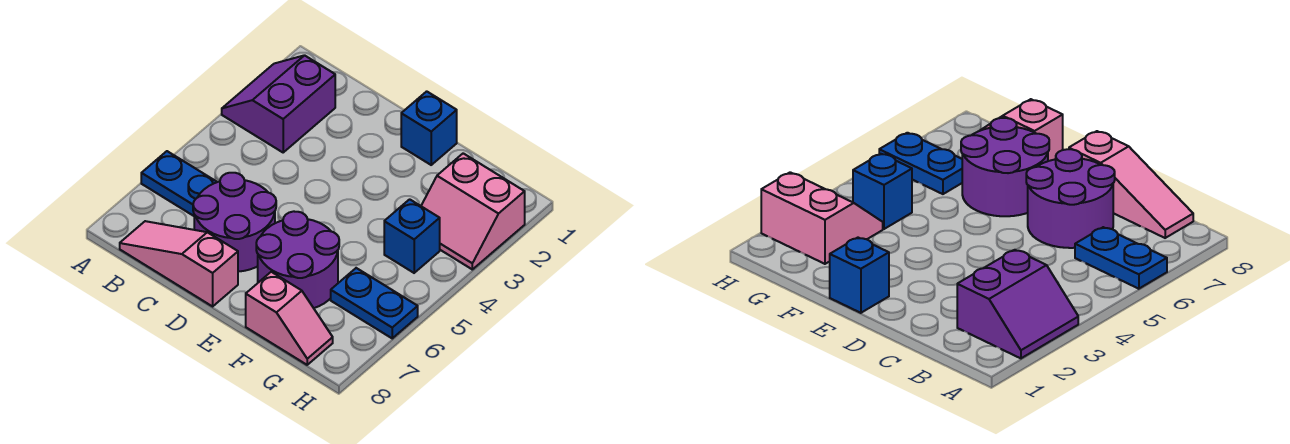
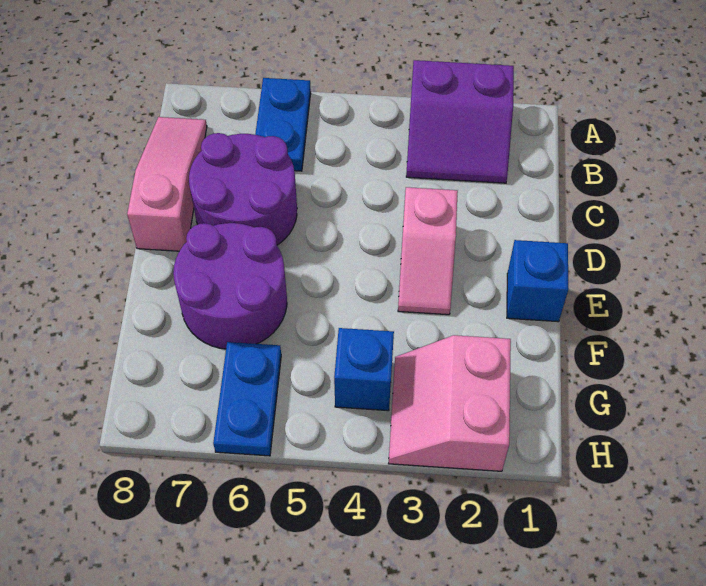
purple 2x2 slope [222,55,335,152] -> purple 2x2 slope turned to [406,60,514,183]
pink 1x2 slope [246,272,333,365] -> pink 1x2 slope moved to [398,187,458,315]

